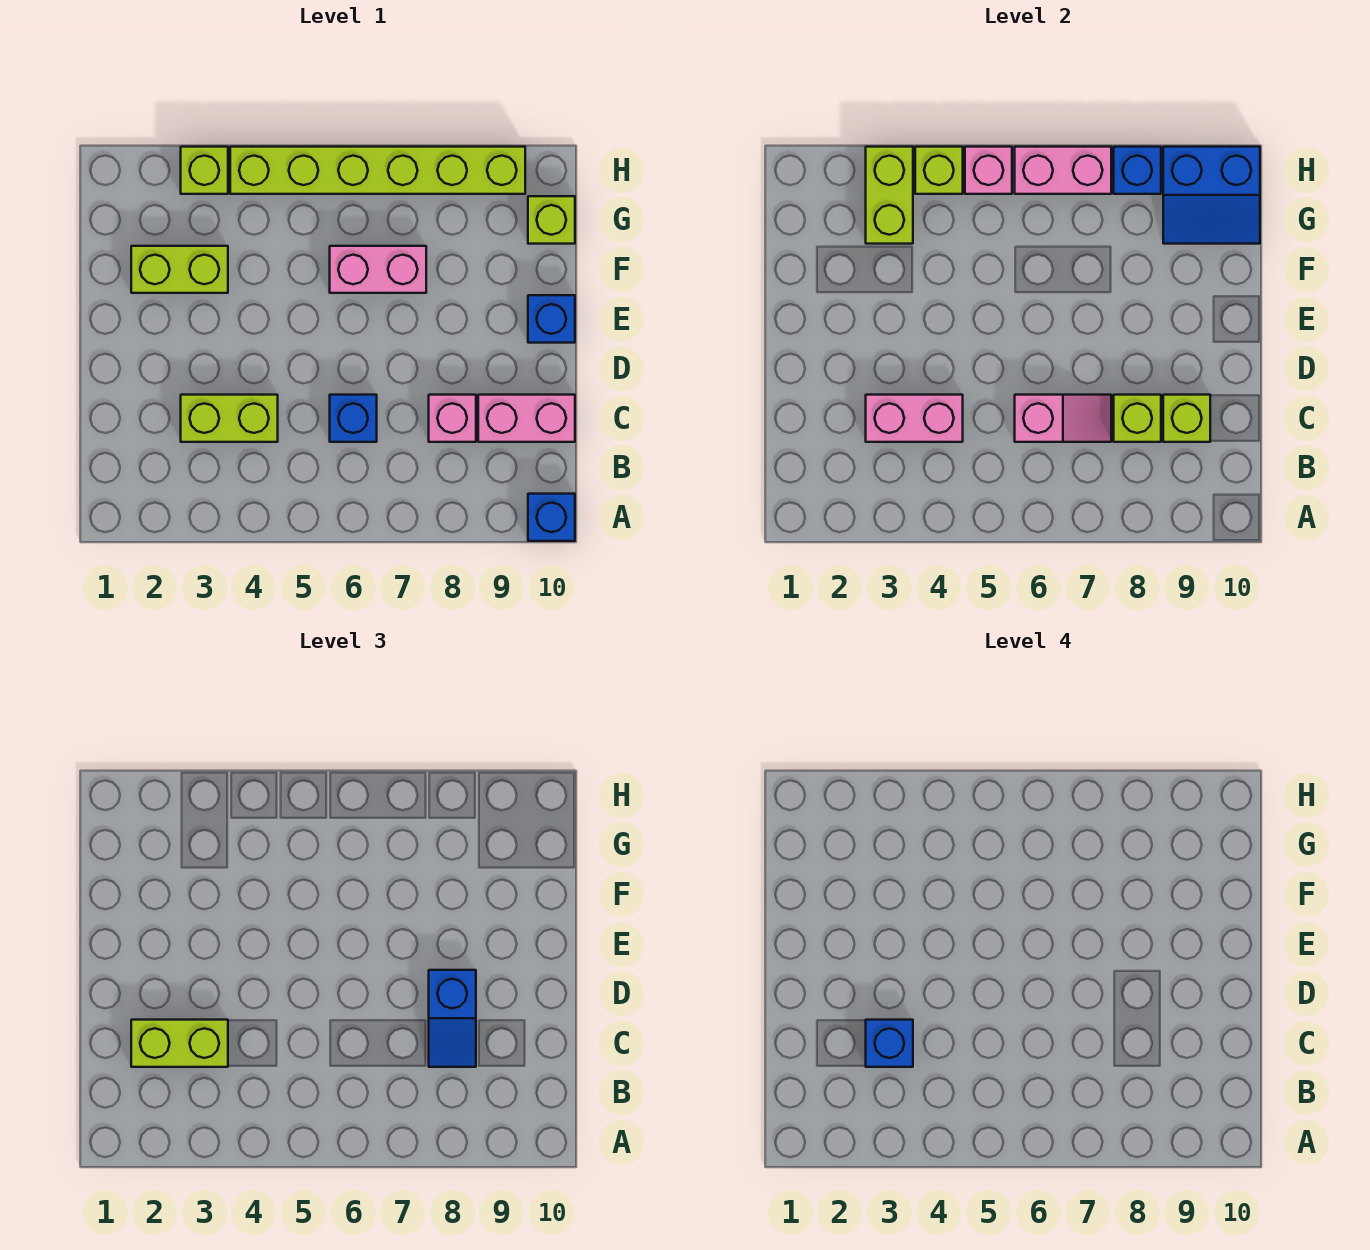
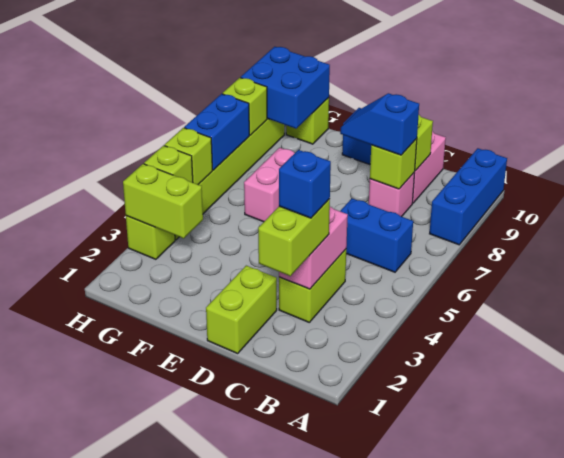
blue 1x1 brick [528,494,575,541] -> blue 1x3 brick [430,148,507,245]
blue 1x1 brick [330,395,377,442] -> blue 1x2 brick [340,199,413,272]
pink 1x2 slope [1015,395,1111,442] -> none
blue 1x2 slope [429,970,476,1067] -> blue 1x2 slope turned to [340,93,419,155]
lime 1x2 brick [131,246,228,293] -> lime 1x2 brick moved to [206,266,277,353]
blue 2x2 slope [1163,147,1260,244] -> blue 2x2 brick [241,47,330,129]
pink 1x1 brick [965,147,1012,194] -> lime 1x1 brick [165,128,212,184]
pink 1x2 brick [1015,147,1111,194] -> blue 1x2 brick [184,94,249,170]
blue 1x1 brick [1114,147,1161,194] -> lime 1x1 brick [222,78,267,135]

